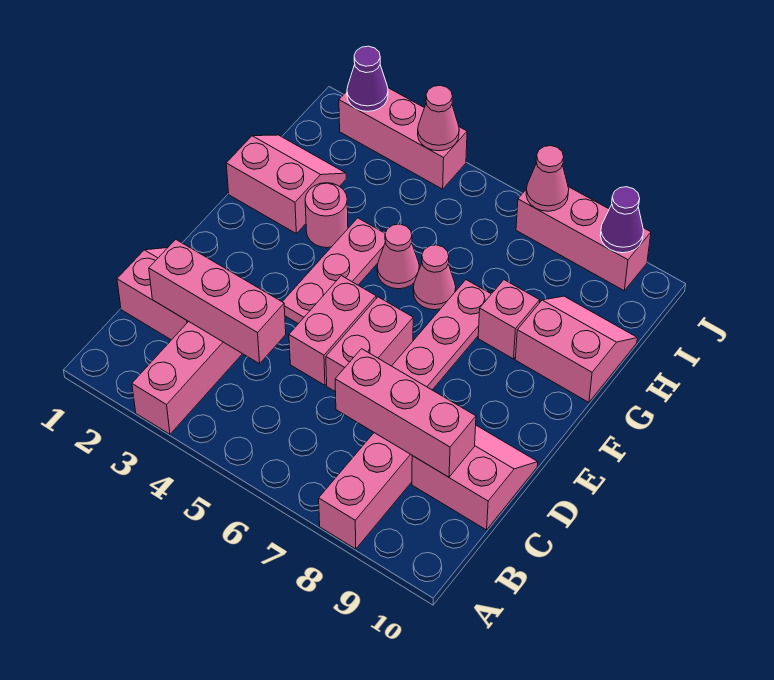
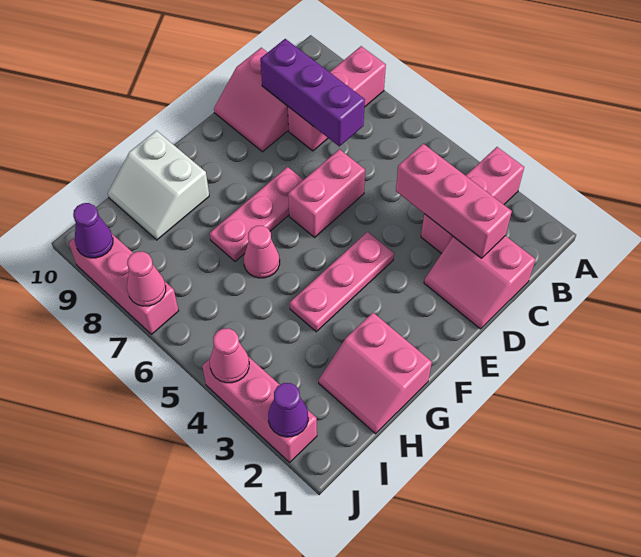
pink 1x3 brick [335,349,476,477] -> purple 1x3 brick [260,39,365,146]
pink 1x2 brick [289,276,376,385] -> none
pink 1x1 round brick [305,183,348,248] -> none
pink 1x1 cone [377,224,419,289] -> none
pink 1x1 brick [478,280,540,359] -> none
pink 2x2 slope [515,296,637,402] -> white 2x2 slope [108,131,209,240]

